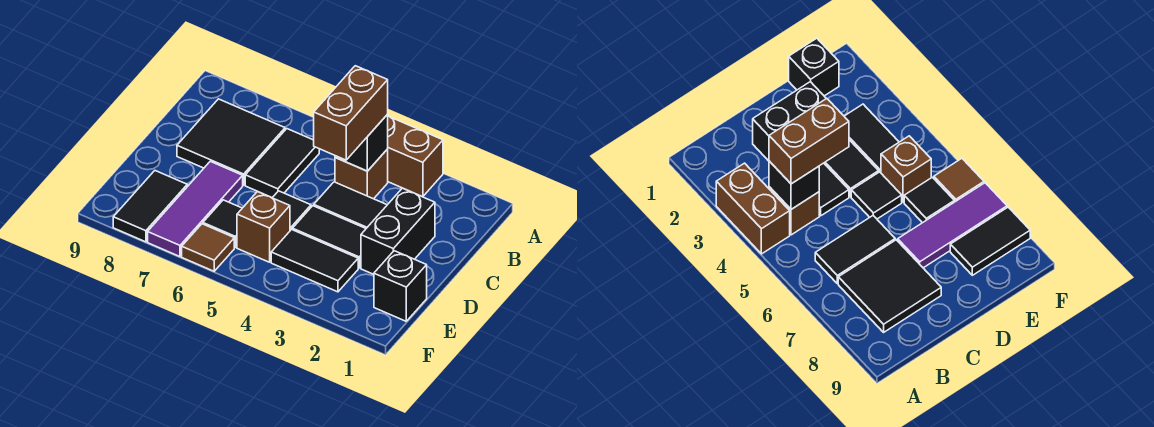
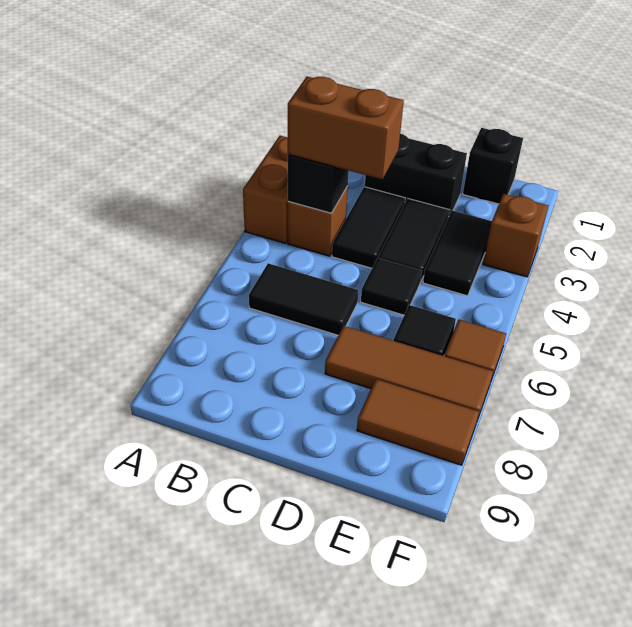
black 2x2 tile [177,99,285,185] -> none
purple 1x3 tile [148,161,243,257] -> brown 1x3 tile [325,326,493,420]
brown 1x1 brick [237,192,290,262] -> brown 1x1 brick moved to [483,194,548,277]
black 1x2 tile [113,171,187,242] -> brown 1x2 tile [357,379,479,465]

